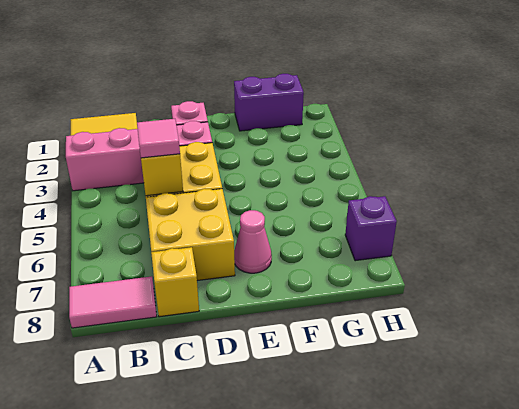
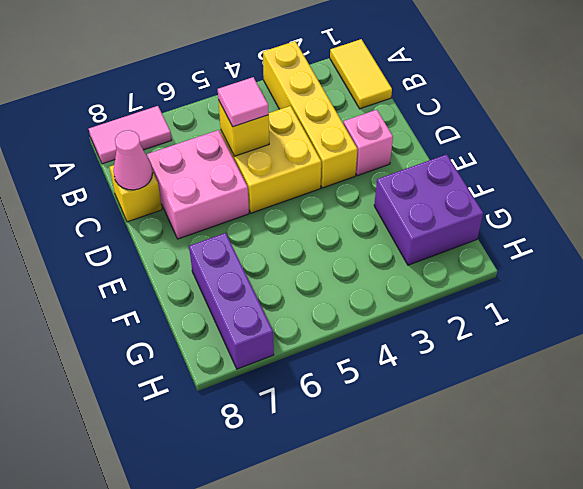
pink 1x4 brick [66,121,212,191] -> yellow 1x4 brick [263,41,357,188]
pink 1x2 tile [69,276,157,328] -> pink 1x2 tile turned to [89,106,172,164]
yellow 2x2 brick [146,189,235,281] -> pink 2x2 brick [147,130,249,239]
pink 1x1 cone [234,210,272,273] -> pink 1x1 cone moved to [113,130,153,190]
purple 1x2 brick [234,74,304,131] -> purple 2x2 brick [374,154,483,265]
purple 1x1 brick [345,196,397,261] -> purple 1x3 brick [189,233,274,369]

